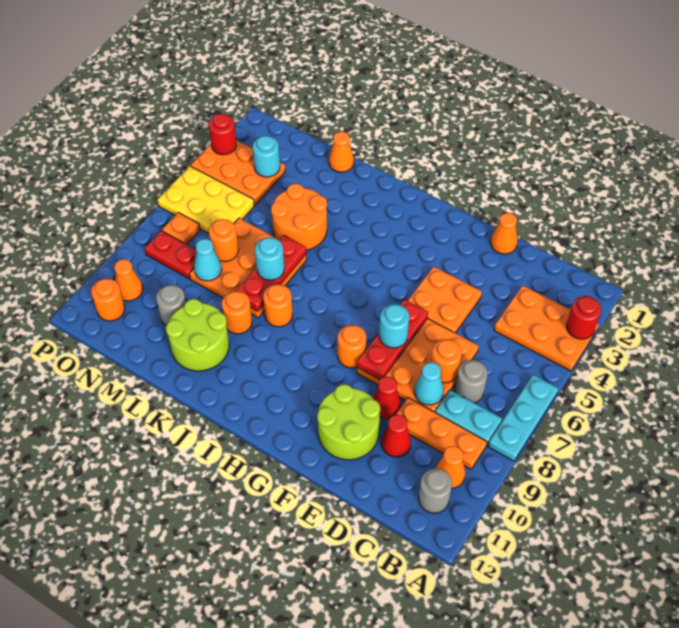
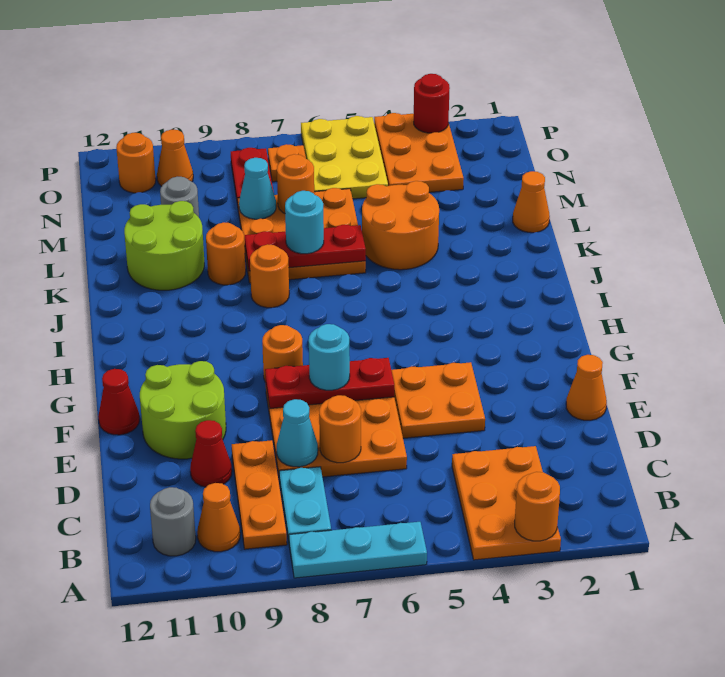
red 1x1 round brick [567,296,601,339] -> orange 1x1 round brick [515,472,560,541]
grey 1x1 round brick [455,360,488,403] -> none
red 1x1 cone [373,377,401,419] -> red 1x1 cone moved to [98,369,139,435]
cyan 1x1 round brick [253,136,280,177] -> none

